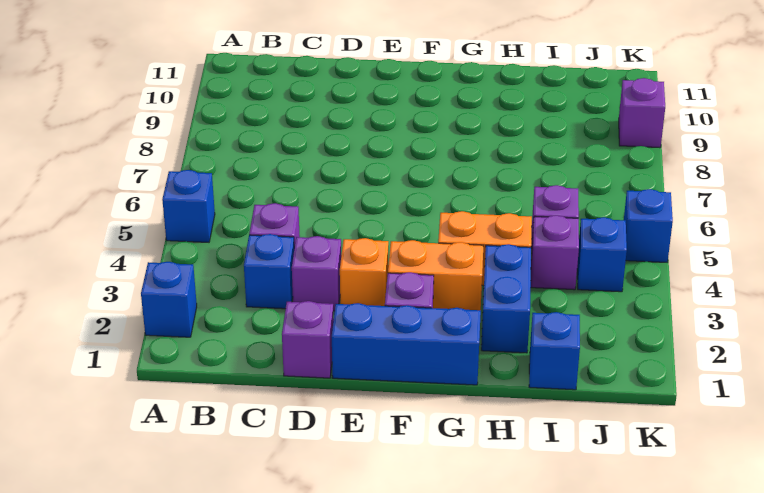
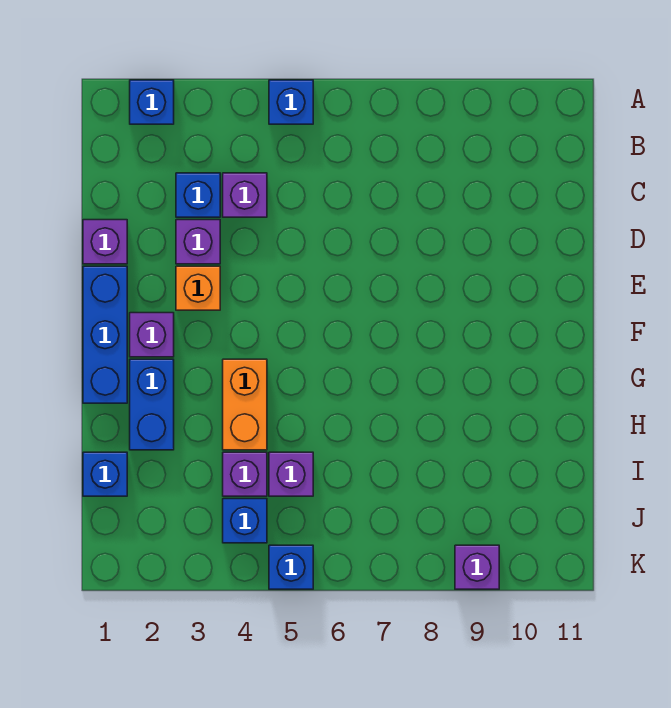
orange 1x2 brick [388,240,483,310] -> none
blue 1x2 brick [481,244,531,353] -> blue 1x2 brick turned to [130,359,174,450]

